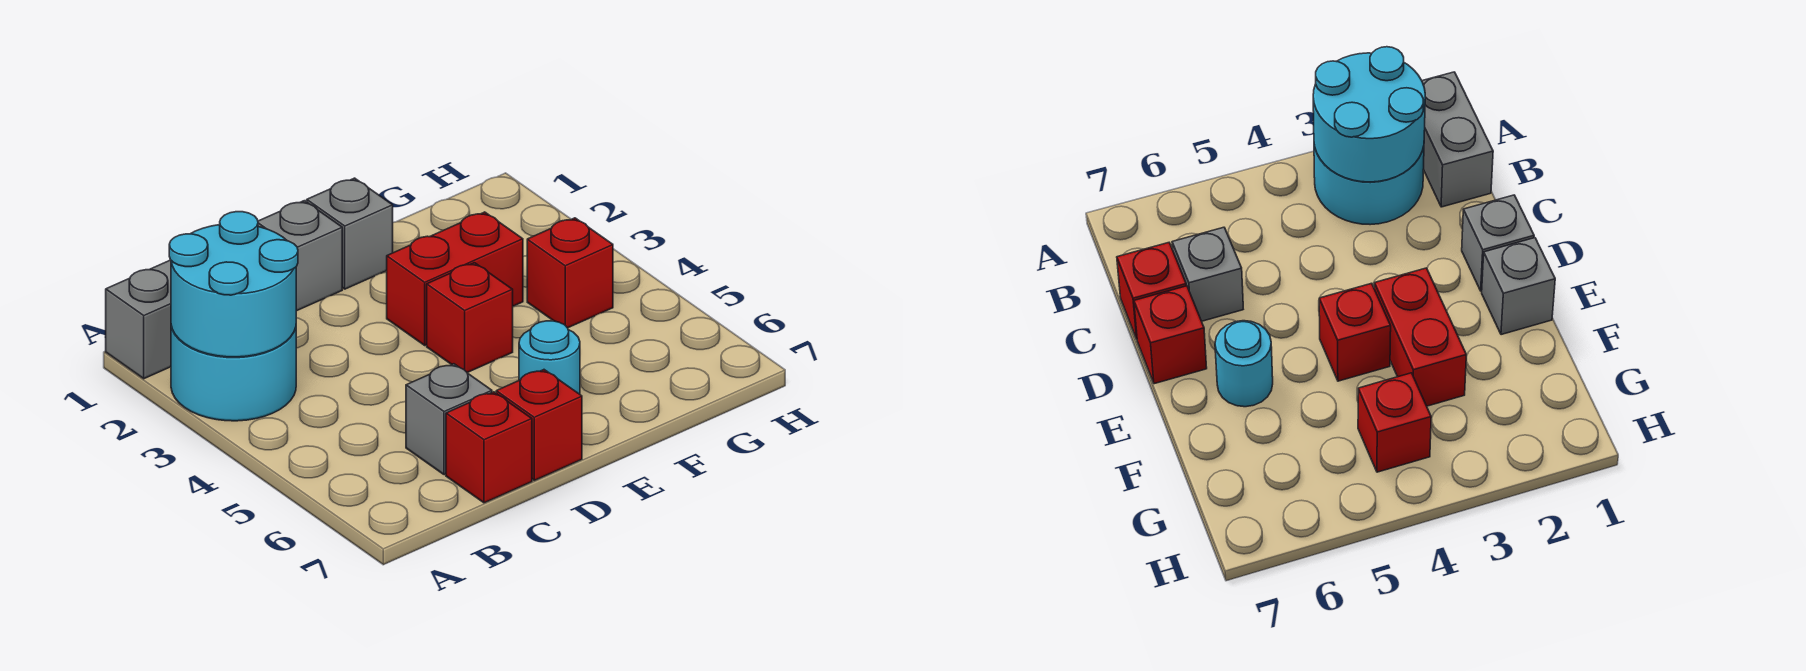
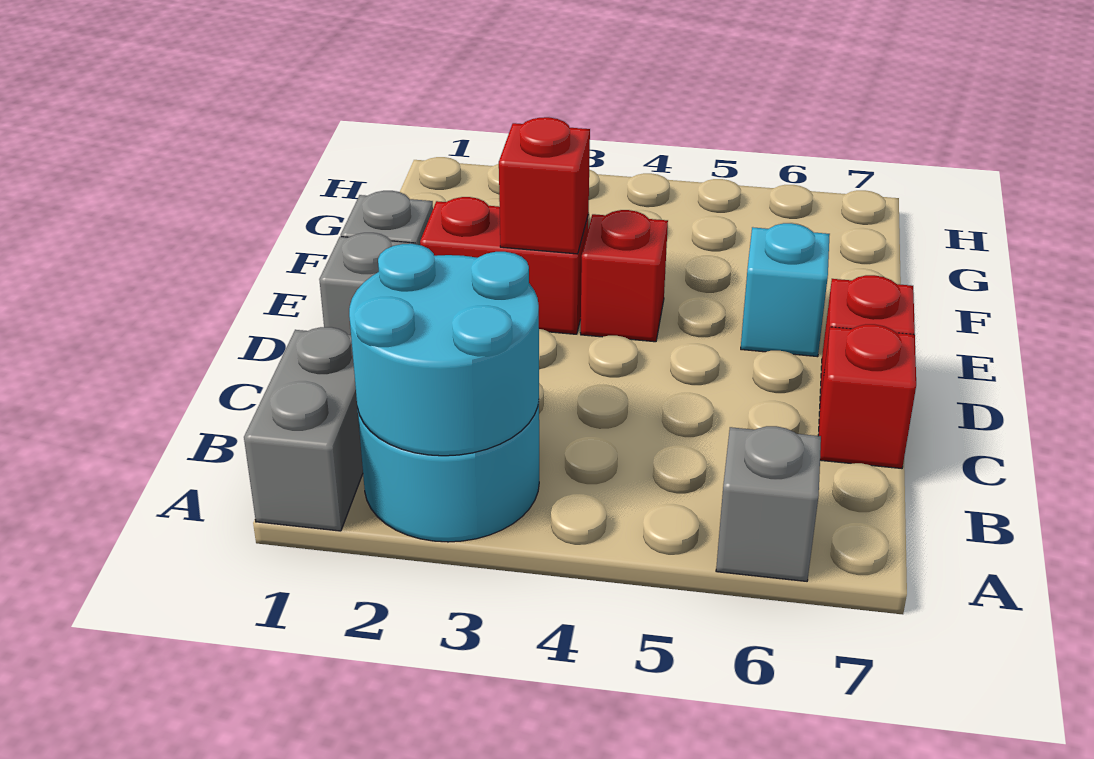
grey 1x1 brick [406,364,492,475] -> grey 1x1 brick moved to [716,426,821,581]
red 1x2 brick [387,212,523,345] -> red 1x2 brick turned to [420,197,589,334]
cyan 1x1 round brick [519,321,580,394] -> cyan 1x1 brick [741,223,830,357]
red 1x1 brick [527,218,613,328] -> red 1x1 brick moved to [499,117,590,254]

